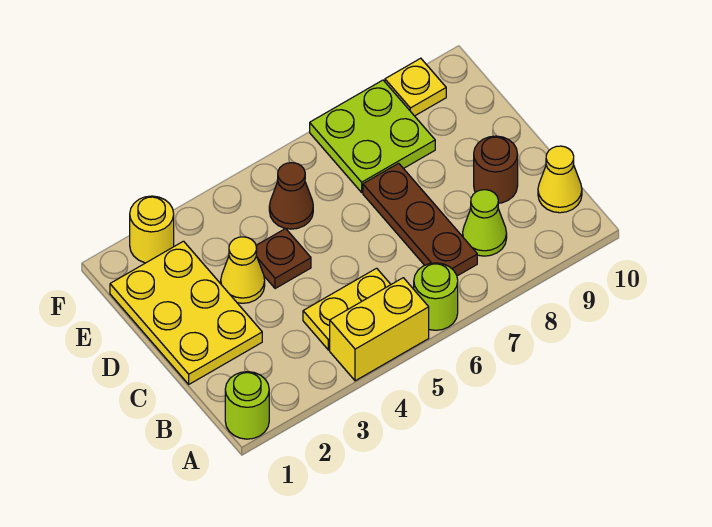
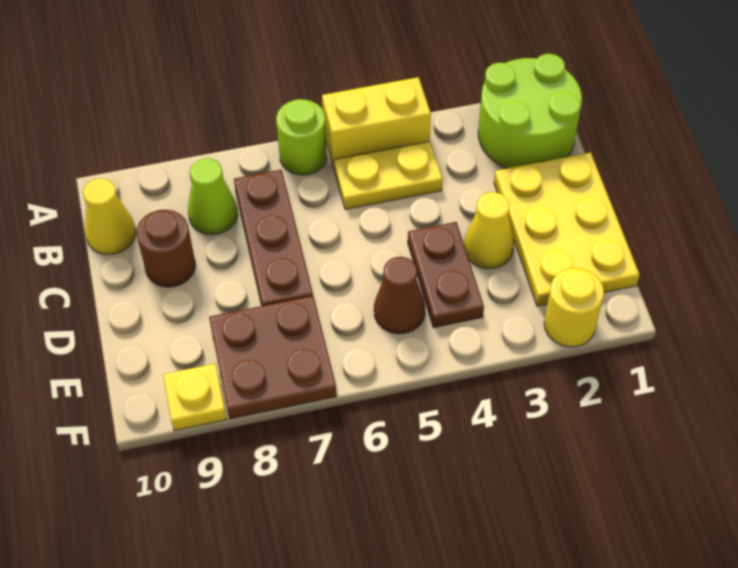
lime 1x1 round brick [225,372,269,439] -> lime 2x2 round brick [478,54,582,168]
brown 1x1 plate [256,228,311,289] -> brown 1x2 plate [408,222,484,327]
lime 2x2 plate [310,80,435,192] -> brown 2x2 plate [209,296,337,419]

